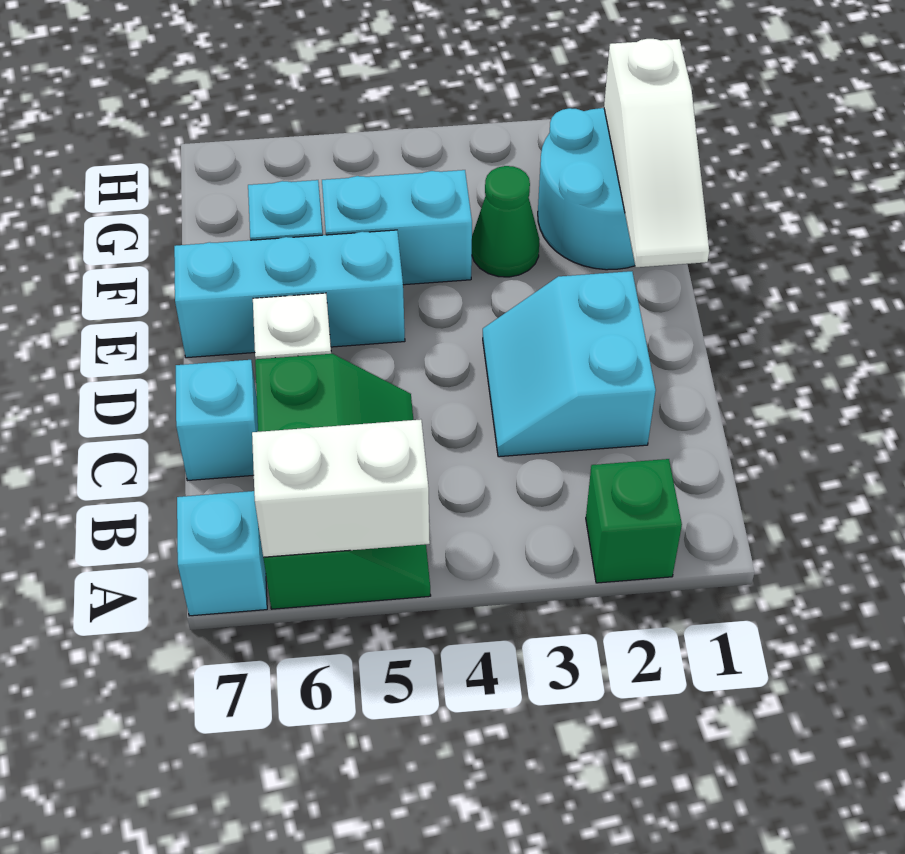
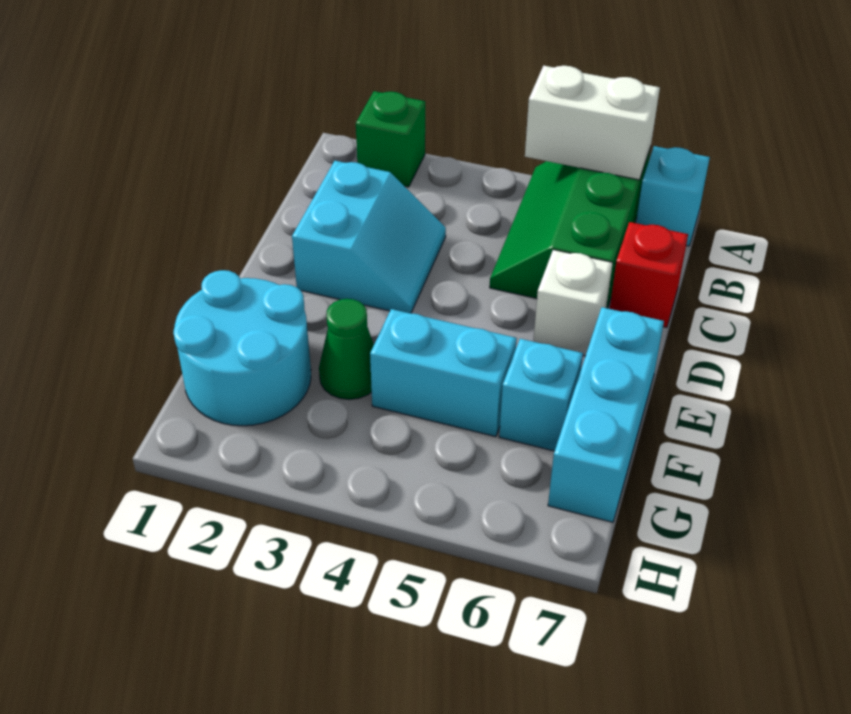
cyan 1x1 brick [176,360,258,481] -> red 1x1 brick [610,222,688,327]
white 1x3 slope [604,39,709,267] -> none
cyan 1x3 brick [174,230,405,358] -> cyan 1x3 brick turned to [548,307,664,522]

